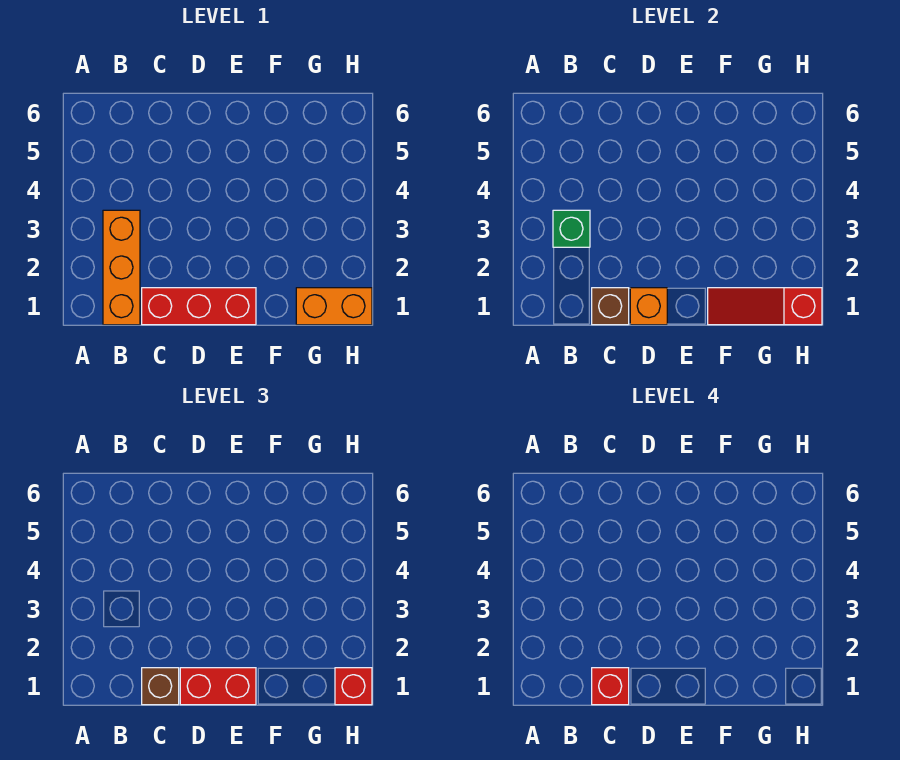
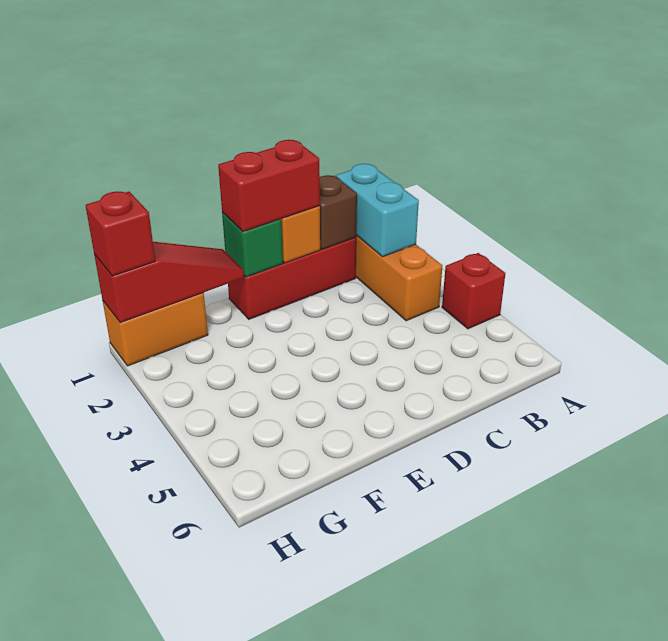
none -> cyan 1x2 brick [336,164,419,257]
green 1x1 brick [553,210,590,247] -> green 1x1 brick moved to [222,213,283,277]
brown 1x1 brick [142,668,179,705] -> none
red 1x1 brick [592,668,629,705] -> red 1x1 brick moved to [442,253,506,329]

